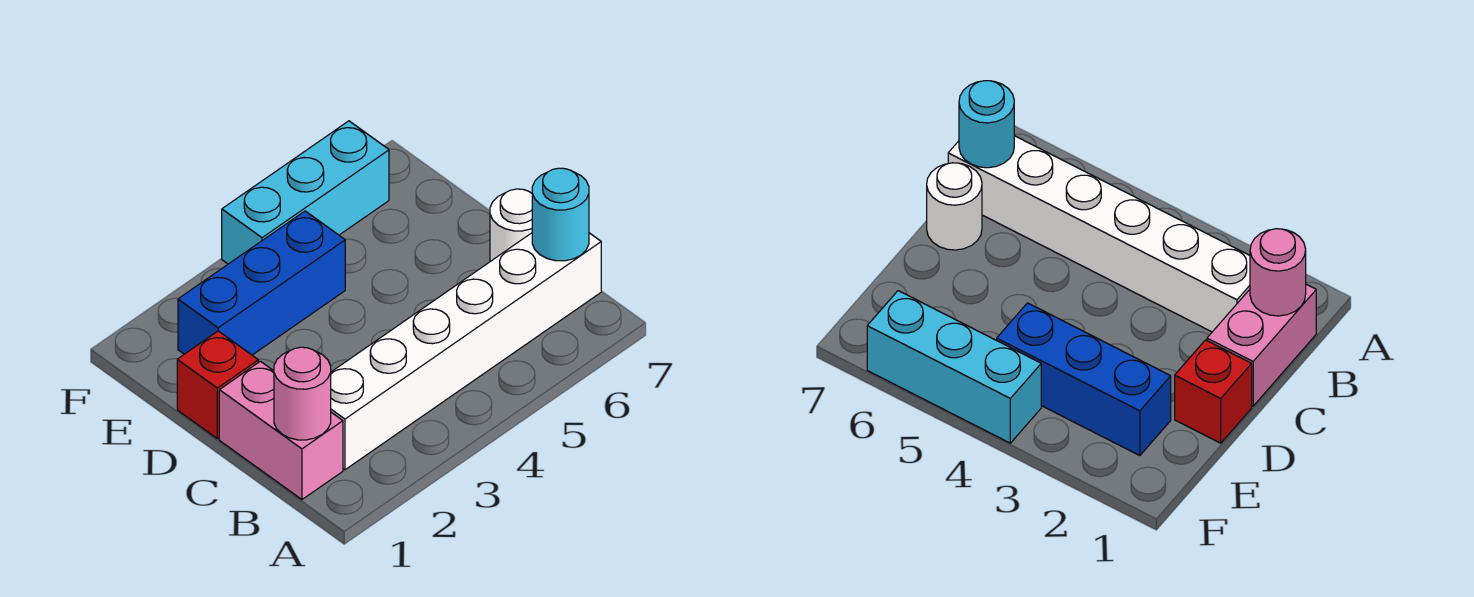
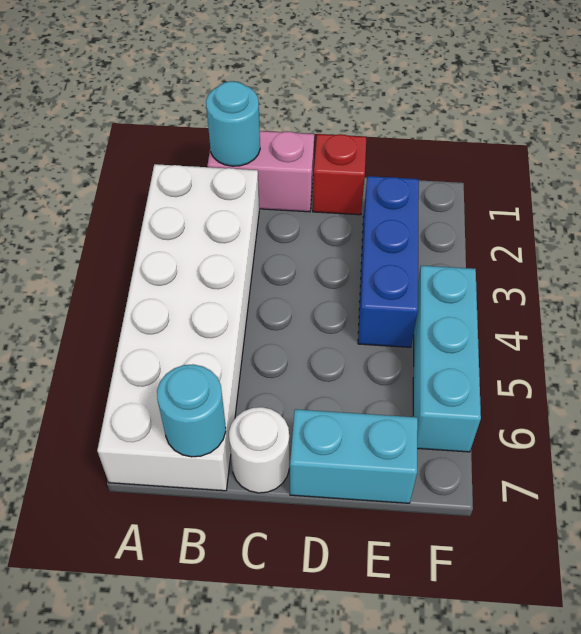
pink 1x1 round brick [274,347,331,440] -> cyan 1x1 round brick [206,81,260,166]
white 1x6 brick [331,233,601,470] -> white 2x6 brick [97,164,259,491]
none -> cyan 1x2 brick [290,409,418,503]

